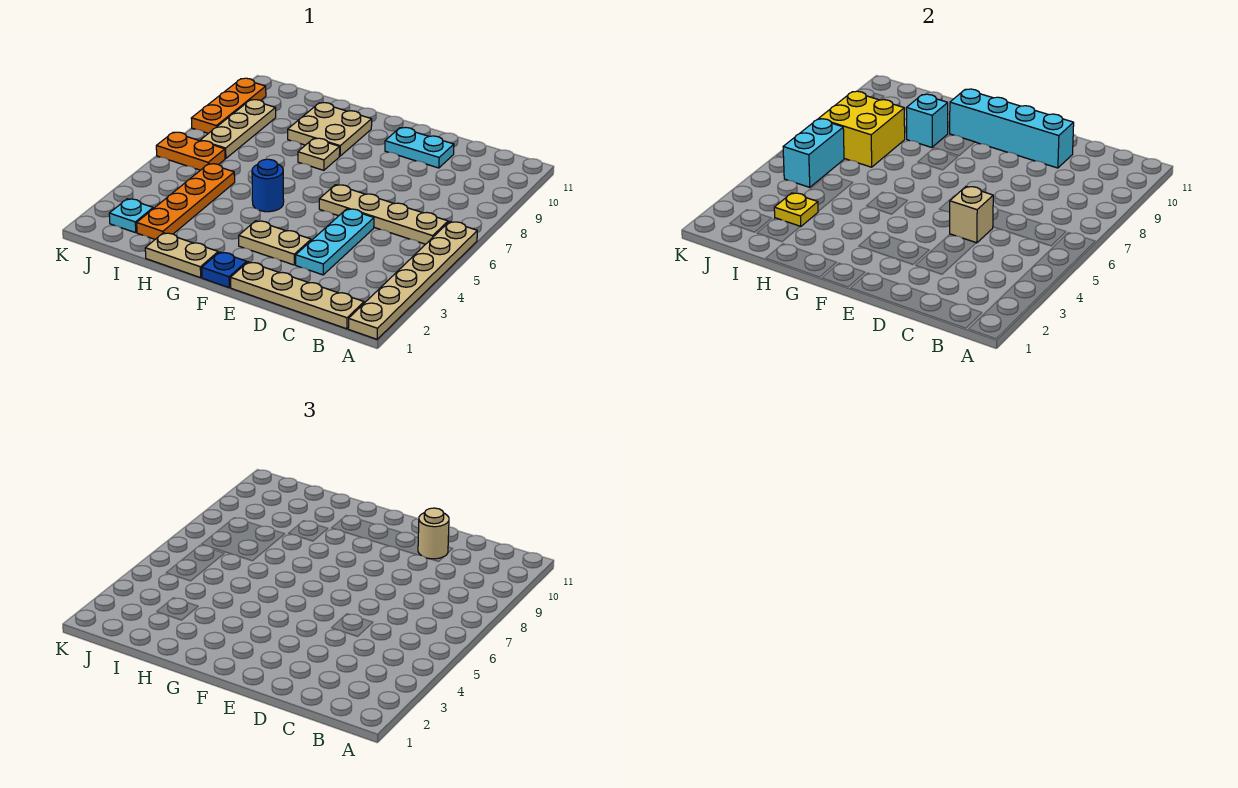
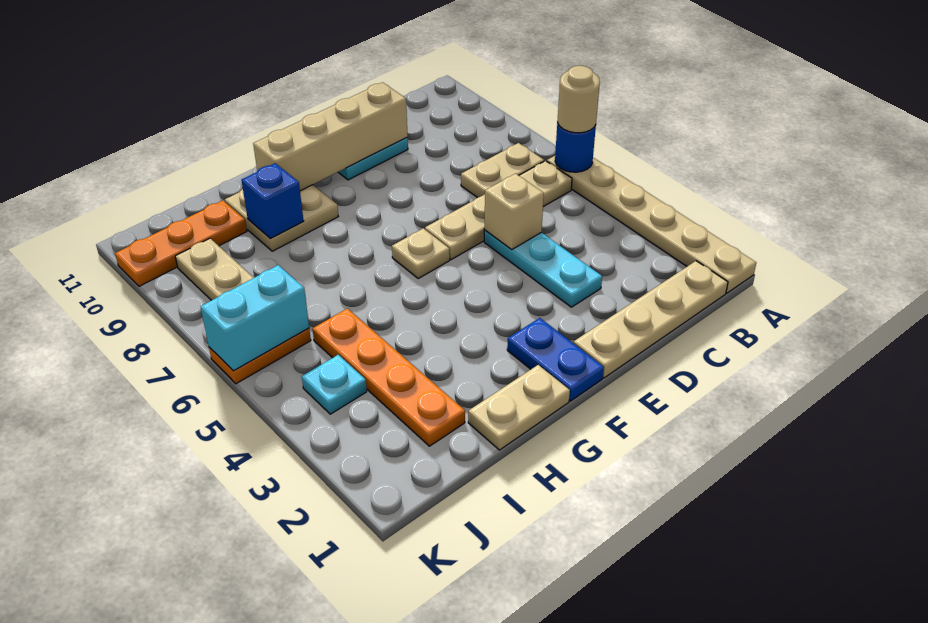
cyan 1x4 brick [950,89,1074,168] -> tan 1x4 brick [253,82,408,191]
tan 1x1 round brick [418,508,449,559] -> tan 1x1 round brick moved to [557,66,600,133]
tan 1x2 plate [239,221,311,265] -> tan 1x2 plate moved to [461,143,544,198]
blue 1x1 plate [202,252,247,288] -> blue 1x2 plate [507,318,604,401]
blue 1x1 round brick [252,159,284,212] -> blue 1x1 round brick moved to [555,121,596,172]
tan 1x1 plate [298,138,340,170] -> tan 1x1 plate moved to [392,228,450,278]
cyan 1x1 brick [906,94,948,147] -> blue 1x1 brick [241,163,304,239]
yellow 1x1 plate [774,193,818,227] -> none
yellow 2x2 brick [819,91,905,167] -> none
cyan 1x1 plate [109,199,153,233] -> cyan 1x1 plate moved to [302,355,367,414]
cyan 1x2 brick [783,119,844,187] -> cyan 1x2 brick turned to [200,265,309,371]
orange 1x3 plate [191,78,266,133] -> orange 1x3 plate turned to [115,200,247,286]

